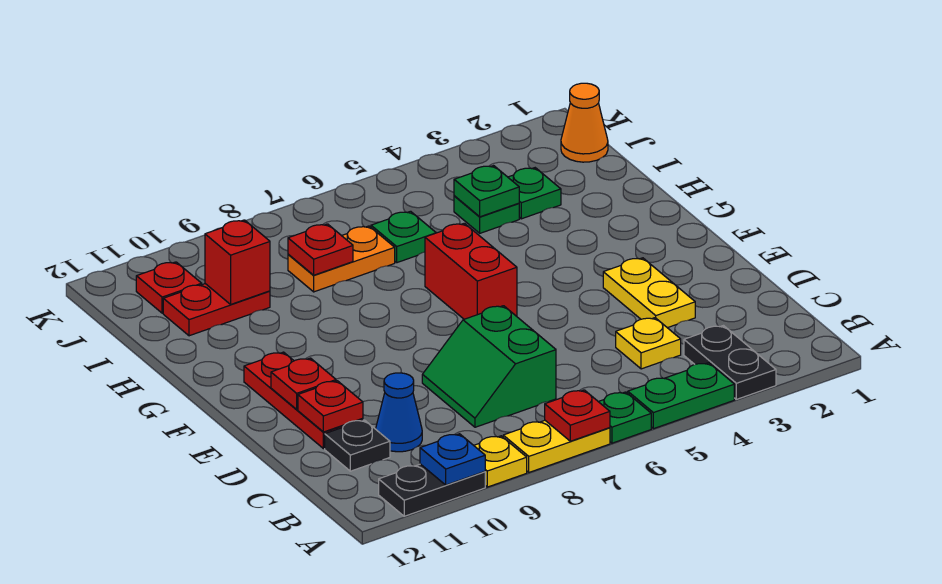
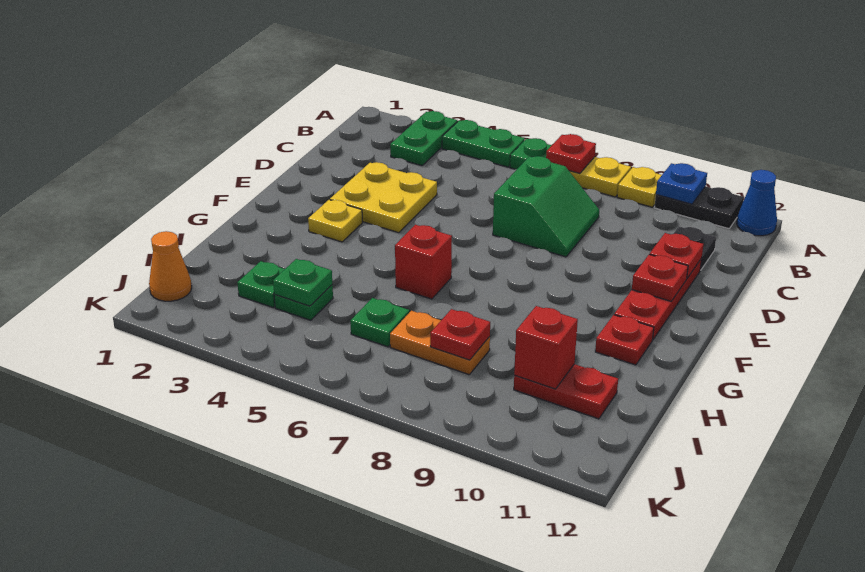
black 1x2 plate [684,326,776,399] -> green 1x2 plate [390,111,457,166]
yellow 1x1 plate [616,318,681,369] -> yellow 1x1 plate moved to [308,200,362,242]
blue 1x1 cone [376,373,422,452] -> blue 1x1 cone moved to [737,170,777,236]
yellow 1x2 plate [603,258,695,328] -> yellow 2x2 plate [330,162,437,233]
red 1x2 brick [425,223,517,319] -> red 1x1 brick [395,225,452,299]
red 1x1 plate [136,262,202,313] -> red 1x1 plate moved to [595,315,654,365]

